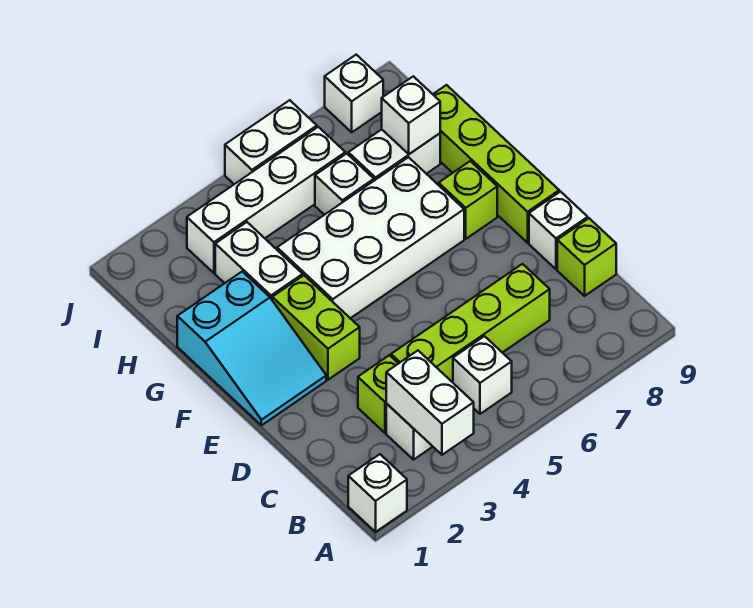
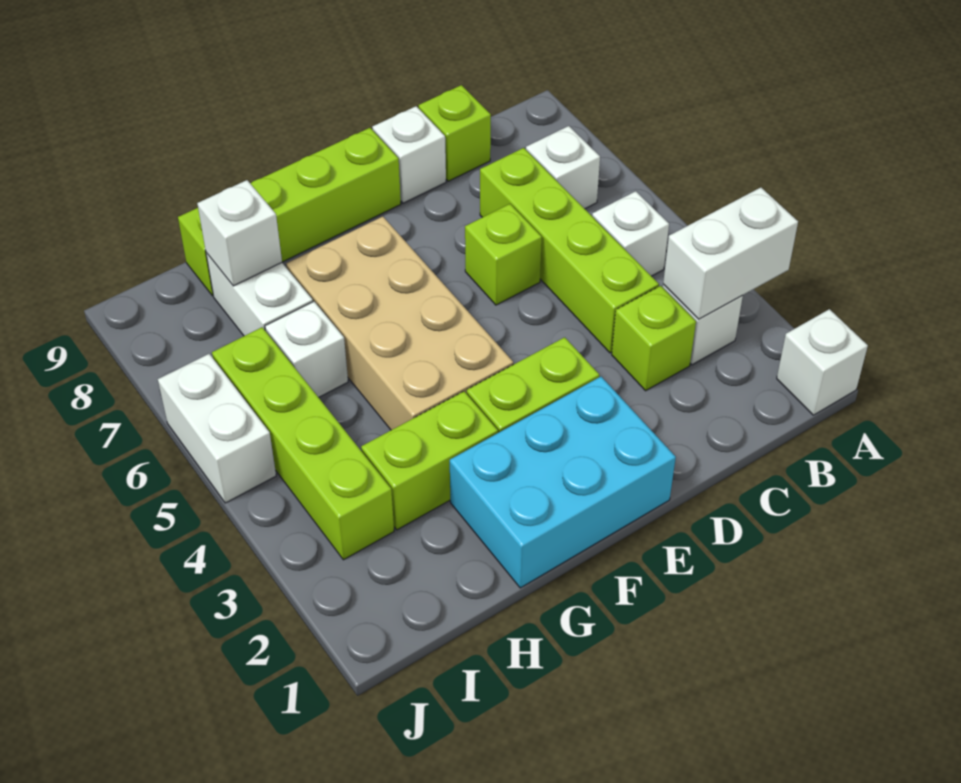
cyan 2x3 slope [177,272,326,425] -> cyan 2x3 brick [450,377,676,588]
white 2x4 brick [277,157,464,318] -> tan 2x4 brick [286,216,513,430]
lime 1x1 brick [439,161,497,239] -> lime 1x1 brick moved to [465,204,542,305]
white 1x2 brick [215,222,303,299] -> lime 1x2 brick [361,391,498,530]
white 1x4 brick [187,127,345,273] -> lime 1x4 brick [212,327,394,560]
white 1x1 brick [325,55,383,132] -> white 1x1 brick moved to [526,126,600,209]

